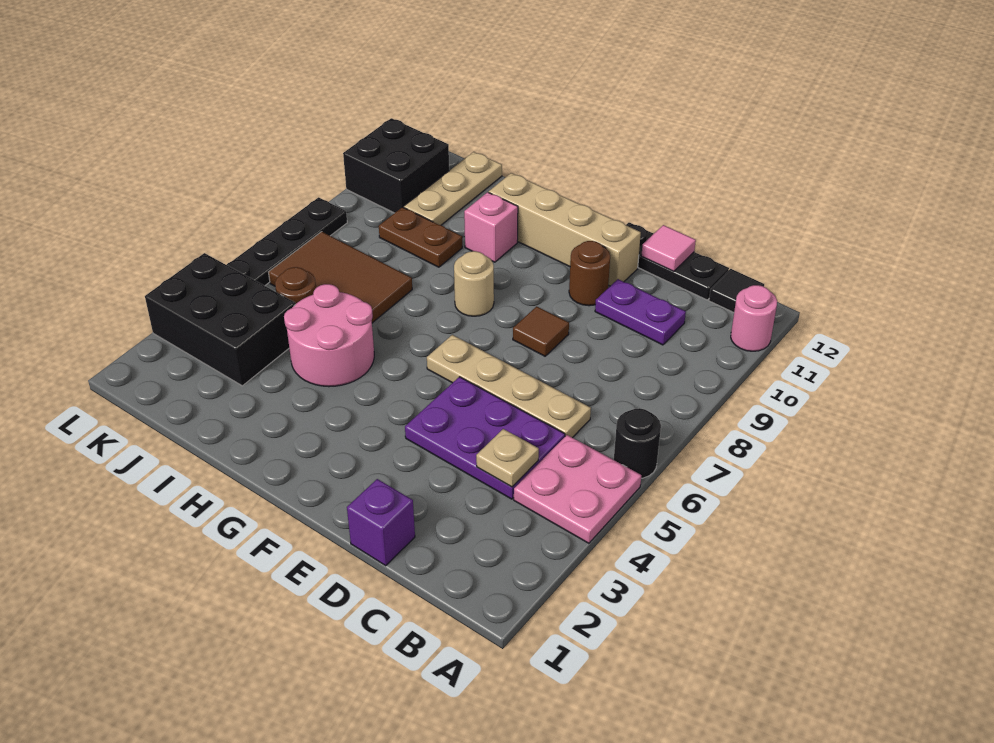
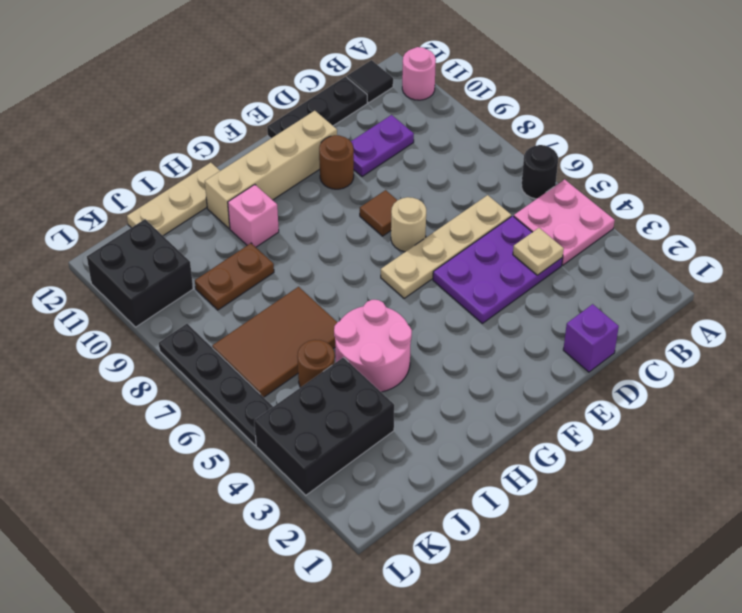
pink 1x1 tile [641,225,696,272] -> none
tan 1x1 round brick [454,251,494,316] -> tan 1x1 round brick moved to [391,197,426,252]
tan 1x3 plate [404,152,502,225] -> tan 1x3 plate turned to [127,162,220,236]

